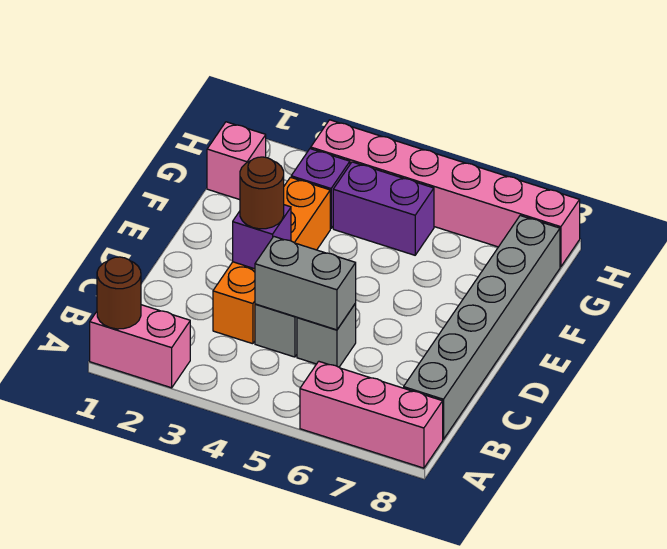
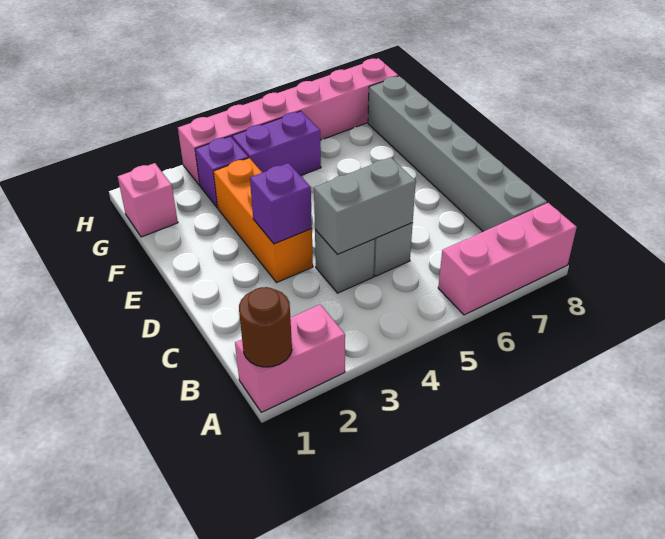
orange 1x4 brick [213,177,330,344] -> orange 1x3 brick [214,158,313,283]
brown 1x1 round brick [240,157,284,229] -> none

